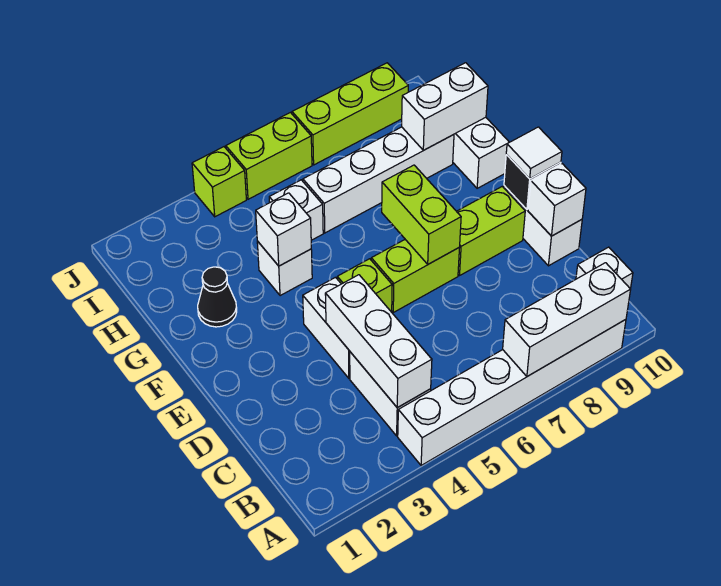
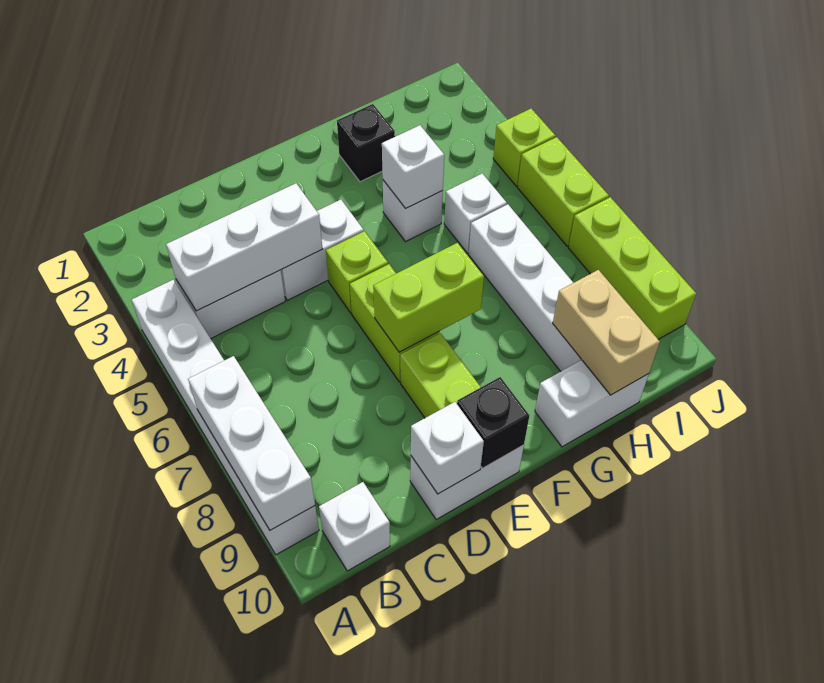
white 1x1 tile [506,127,562,179] -> none
black 1x1 cone [198,267,237,327] -> black 1x1 brick [337,104,395,182]
white 1x2 brick [402,63,488,150] -> tan 1x2 brick [553,270,660,395]

